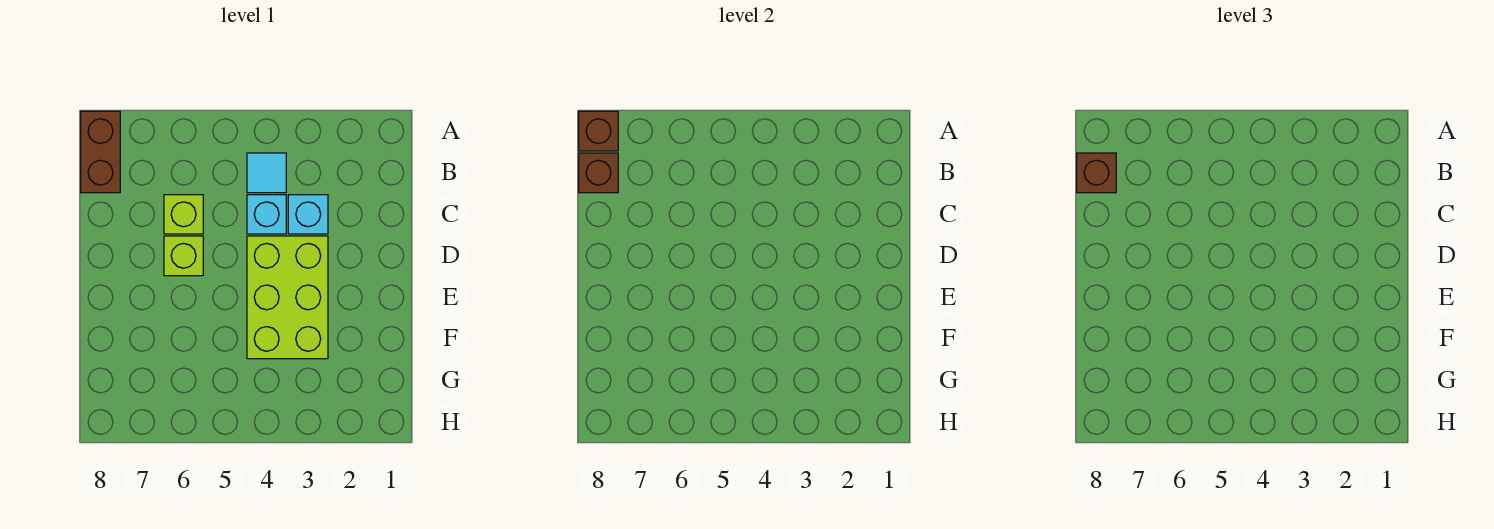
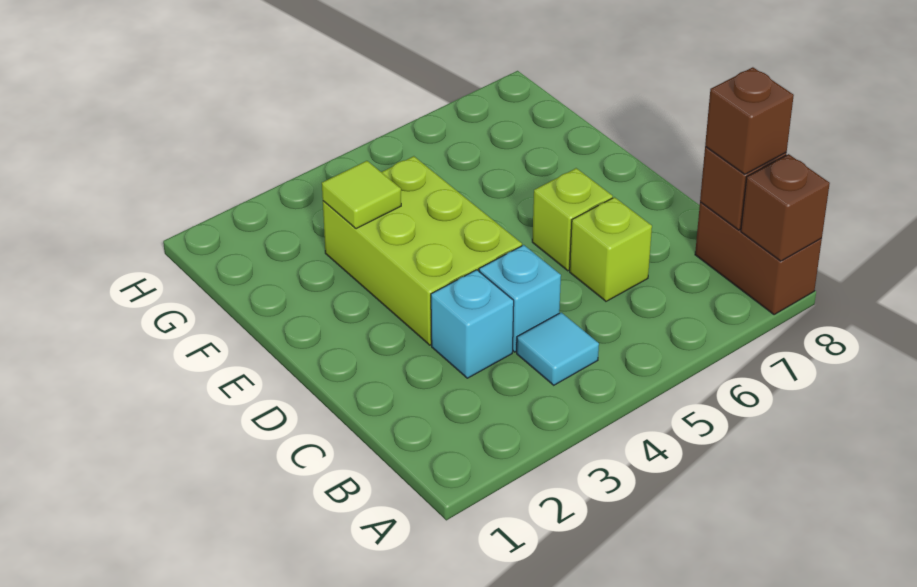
none -> lime 1x1 tile [322,161,401,229]

